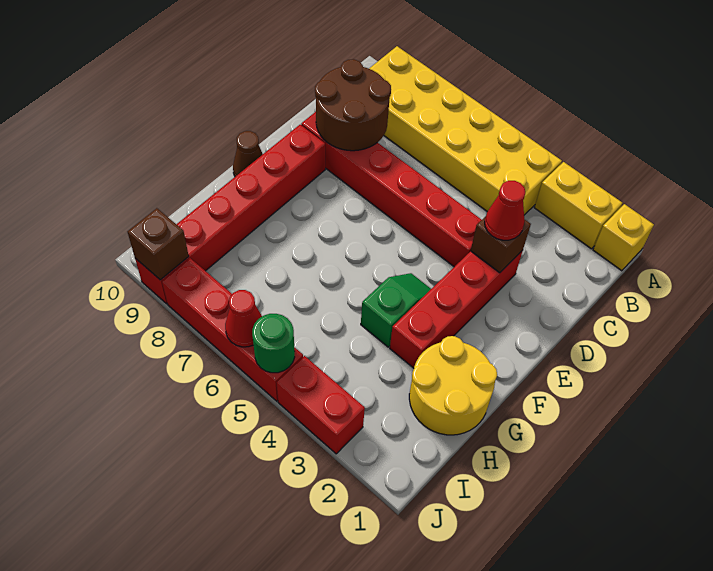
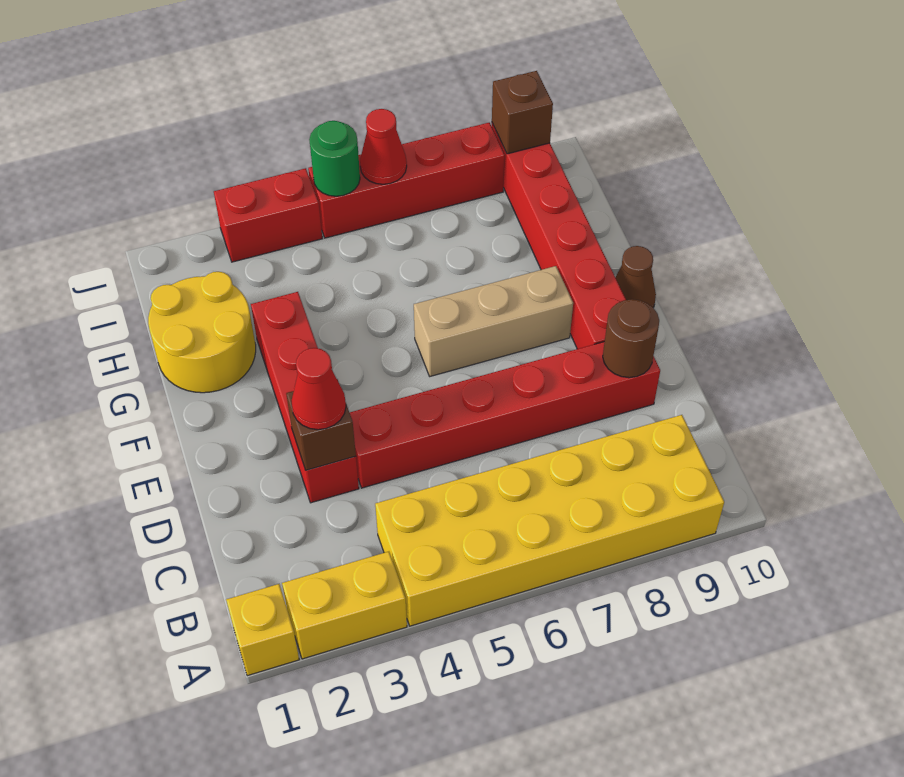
brown 2x2 round brick [315,59,391,151] -> brown 1x1 round brick [603,299,659,378]
green 1x2 slope [361,273,431,347] -> none
none -> tan 1x3 brick [414,266,573,376]

